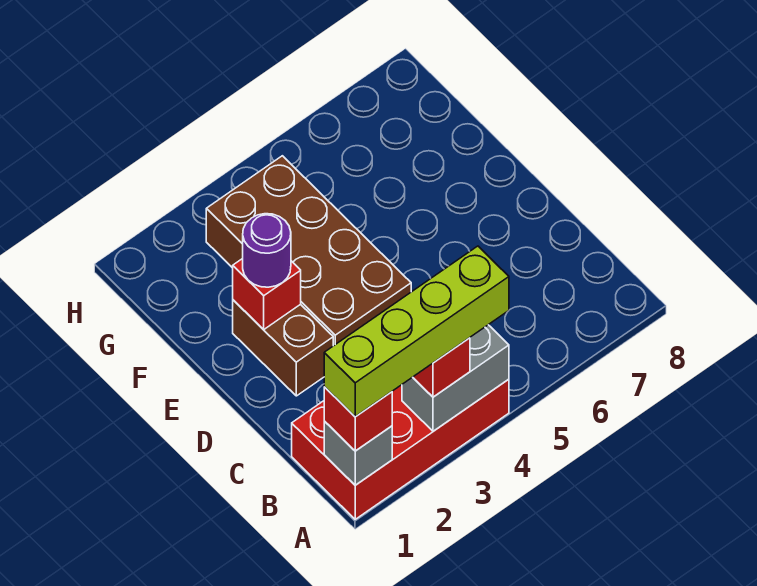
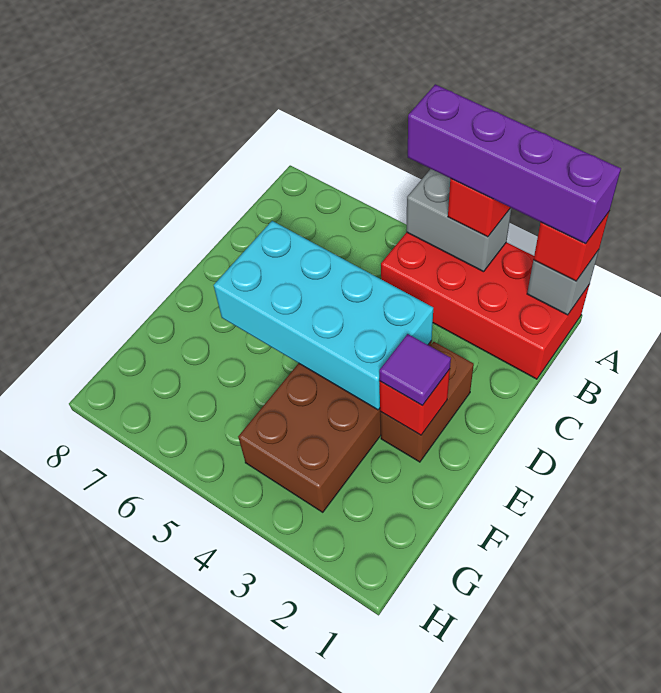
lime 1x4 brick [324,246,509,417] -> purple 1x4 brick [408,84,621,244]
none -> cyan 2x4 brick [214,221,433,410]
purple 1x1 round brick [243,214,291,287] -> purple 1x1 tile [379,334,451,406]

